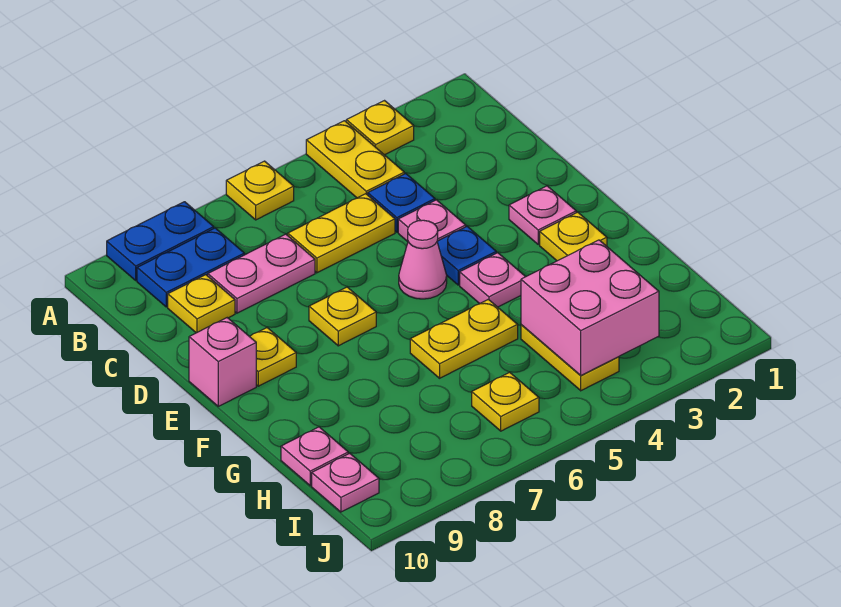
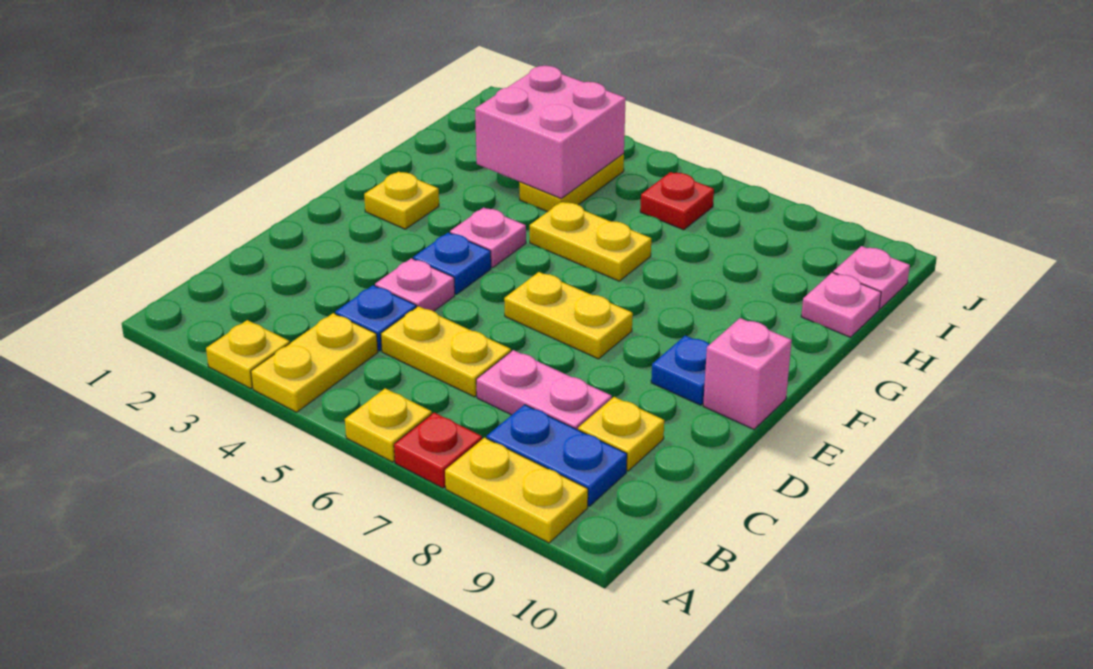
none -> red 1x1 plate [394,413,482,488]
blue 1x2 plate [107,202,214,280] -> yellow 1x2 plate [445,438,588,543]
pink 1x1 plate [509,186,576,244] -> none
pink 1x1 cone [399,220,447,299] -> none
yellow 1x1 plate [309,287,376,346] -> yellow 1x2 plate [504,272,633,359]
yellow 1x1 plate [250,328,296,386] -> blue 1x1 plate [651,336,710,405]
yellow 1x1 plate [472,372,539,431] -> red 1x1 plate [640,172,714,230]

